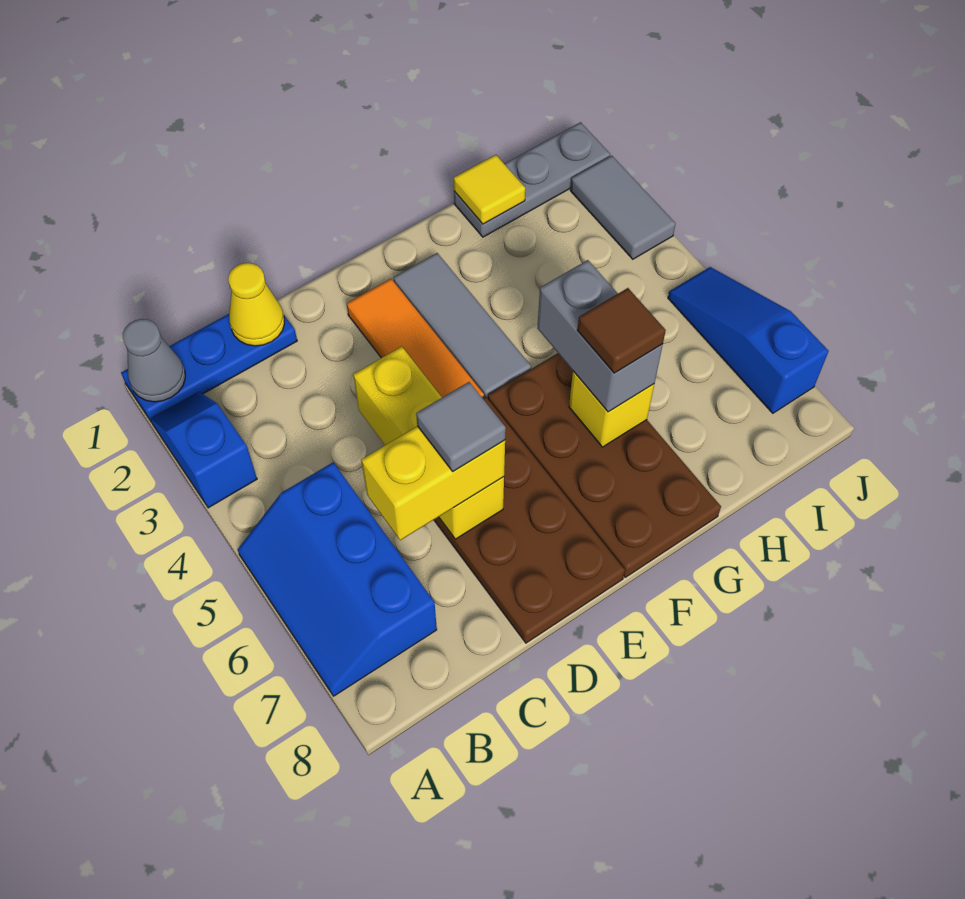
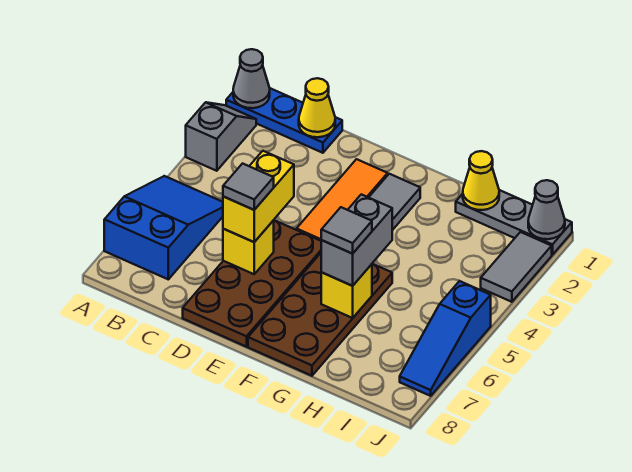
blue 1x2 slope [151,392,257,508] -> grey 1x2 slope [186,102,256,171]
blue 2x3 slope [238,463,437,696] -> blue 2x3 slope turned to [104,176,223,279]
yellow 1x2 brick [361,426,505,540] -> yellow 1x2 brick turned to [223,151,294,242]
yellow 1x3 brick [353,346,504,539] -> yellow 1x1 brick [223,220,274,274]
brown 1x1 tile [577,288,666,373] -> grey 1x1 tile [321,207,372,254]
yellow 1x1 tile [454,155,525,224] -> yellow 1x1 cone [463,151,499,210]
none -> grey 1x1 cone [528,180,565,239]
blue 1x3 slope [668,267,829,413] -> blue 1x3 slope turned to [400,281,491,396]

